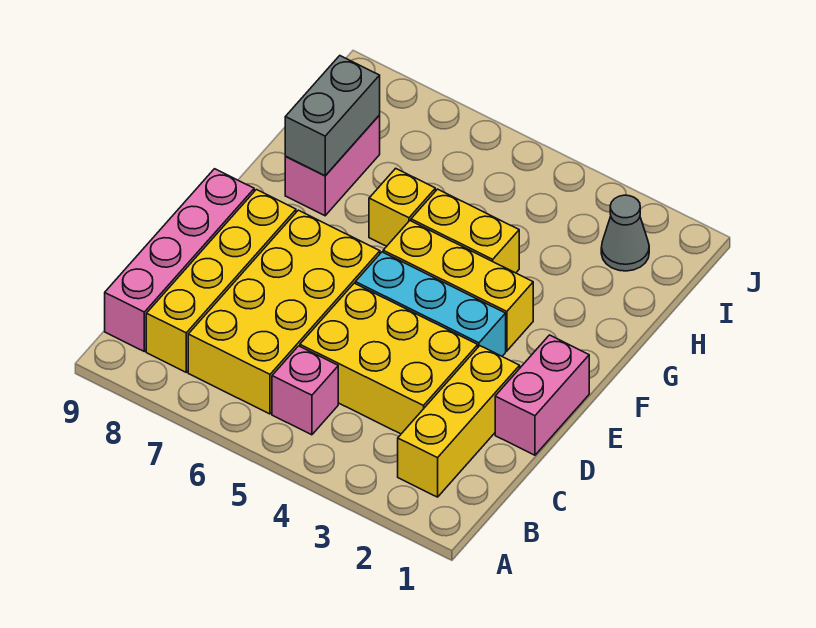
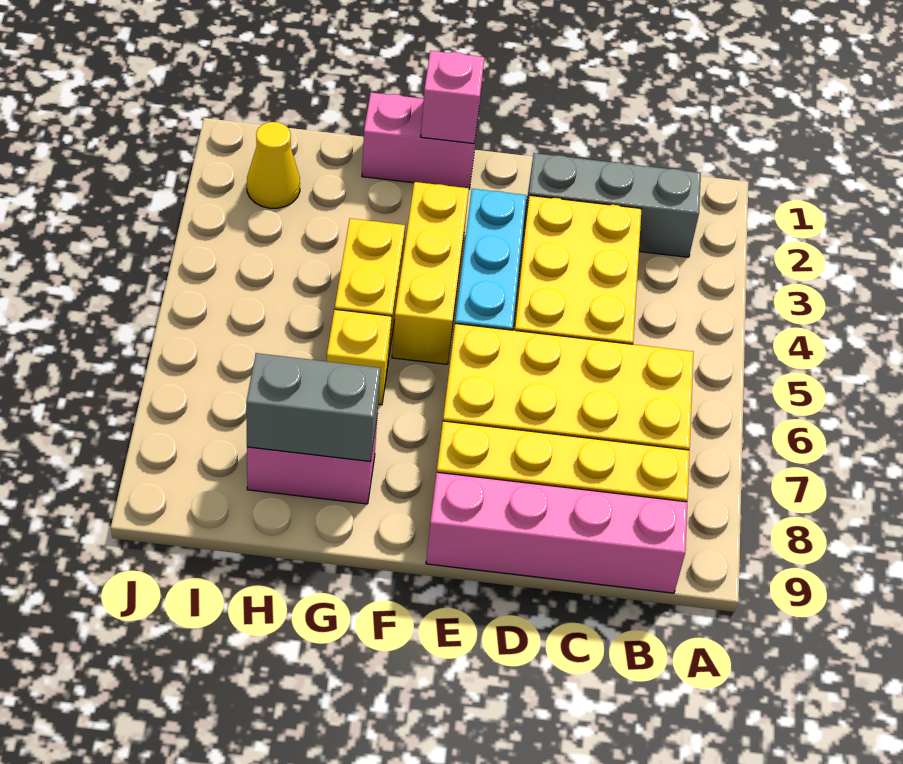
yellow 1x3 brick [398,346,520,497] -> grey 1x3 brick [524,153,701,257]
pink 1x1 brick [272,346,338,435] -> pink 1x1 brick moved to [421,51,484,144]
pink 1x2 brick [495,335,589,455] -> pink 1x2 brick moved to [362,93,478,189]
grey 1x1 cone [601,195,649,271] -> yellow 1x1 cone [247,122,300,208]

